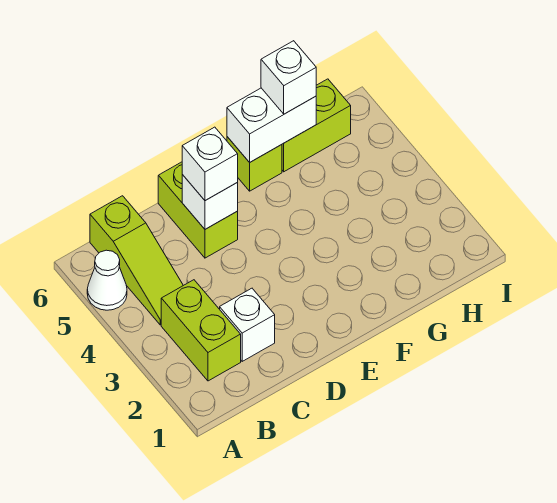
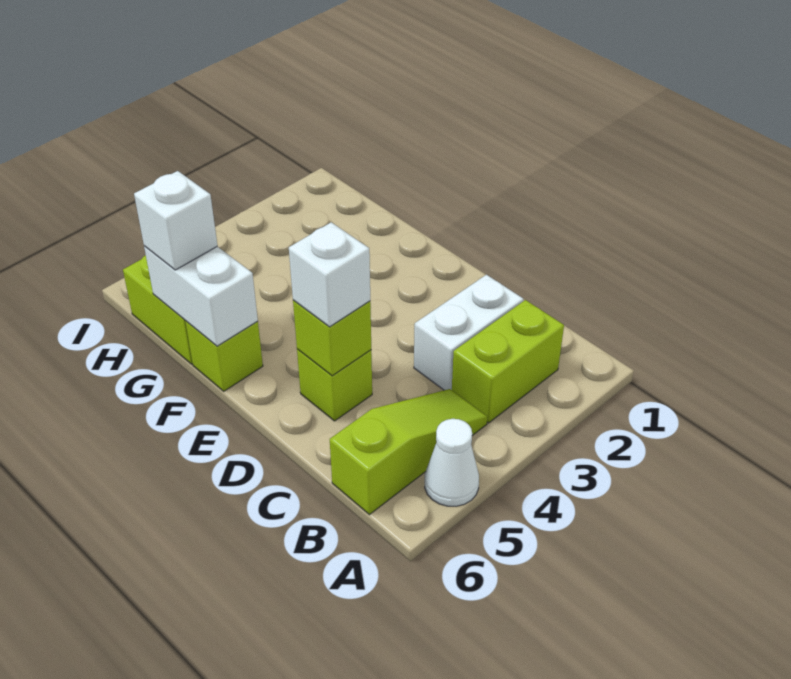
white 1x1 brick [220,288,275,361] -> white 1x2 brick [414,275,523,390]
lime 1x2 brick [158,162,238,258] -> lime 1x1 brick [297,349,372,421]
white 1x1 brick [182,175,238,229] -> lime 1x1 brick [293,300,371,376]

